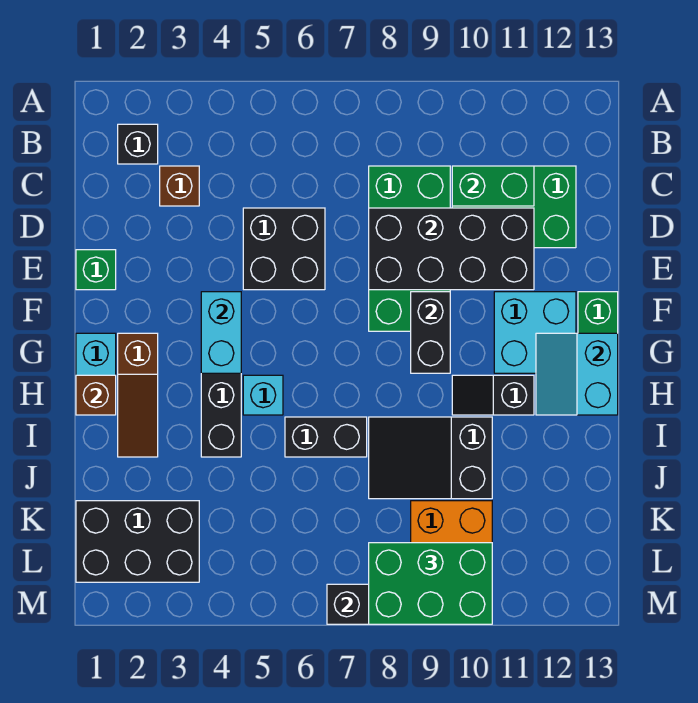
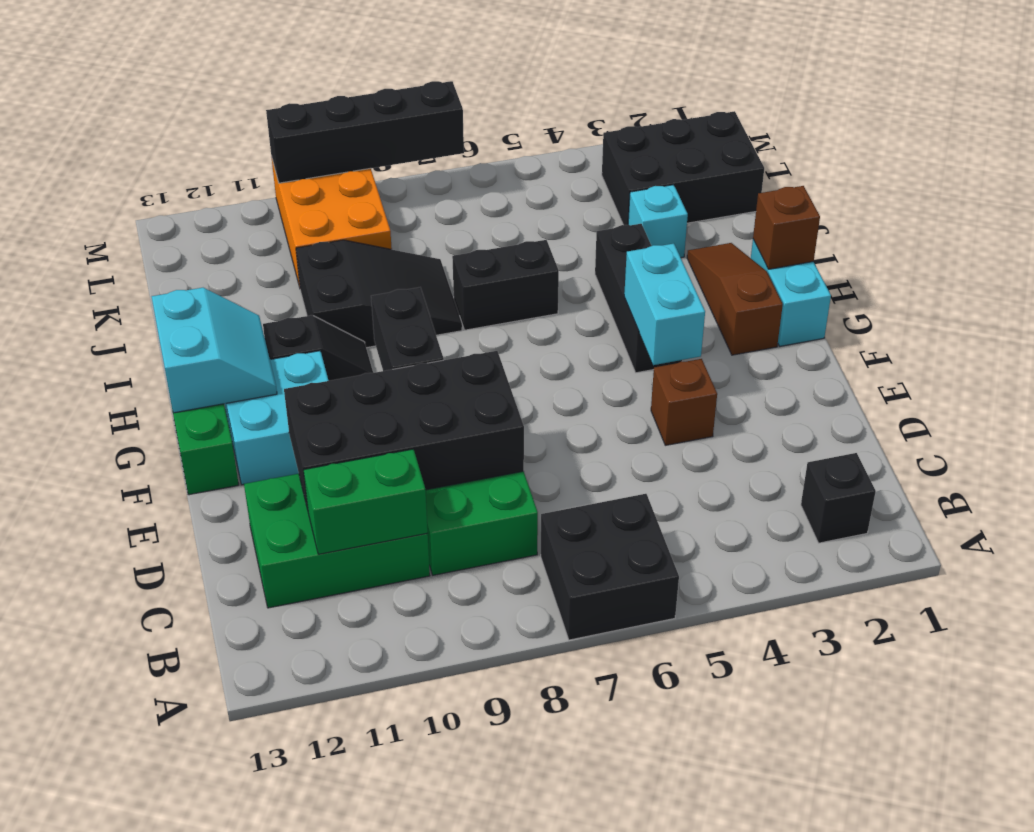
brown 1x1 brick [160,166,199,206] -> brown 1x1 brick moved to [651,359,717,445]
black 2x2 brick [243,208,325,290] -> black 2x2 brick moved to [541,494,679,640]
green 1x1 brick [76,250,116,290] -> none
cyan 1x1 brick [243,375,283,415] -> cyan 1x1 brick moved to [628,185,688,258]
green 2x3 brick [369,543,492,624] -> none

